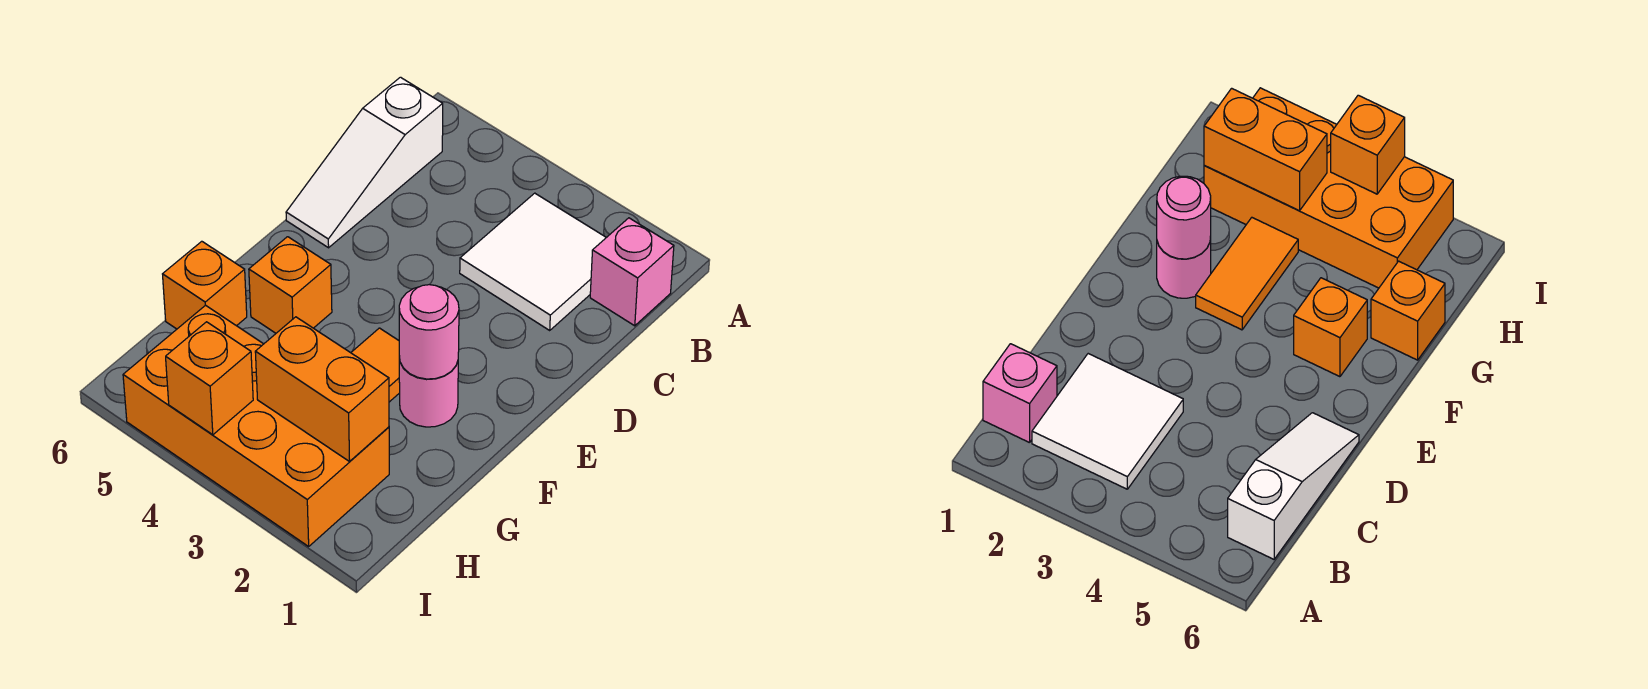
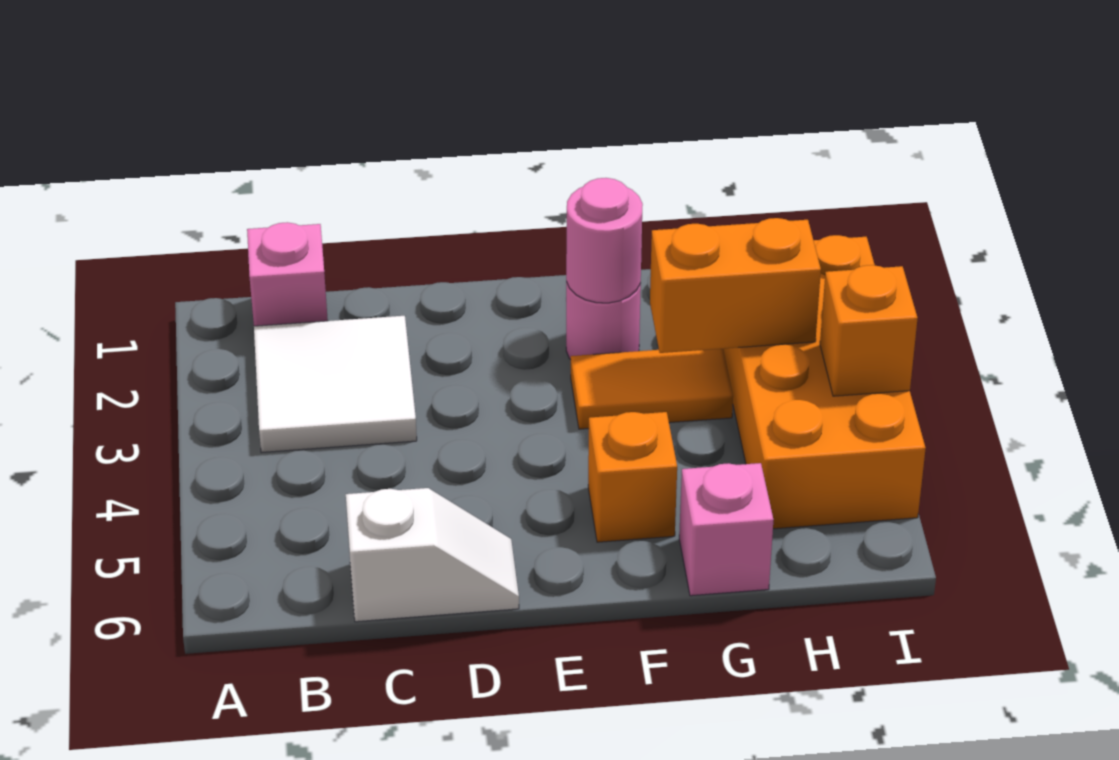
white 1x3 slope [286,77,443,248] -> white 1x2 slope [346,488,519,622]
orange 1x1 brick [163,241,247,329] -> pink 1x1 brick [679,463,773,596]
orange 1x2 brick [255,317,389,461] -> orange 1x2 brick turned to [650,218,821,353]

